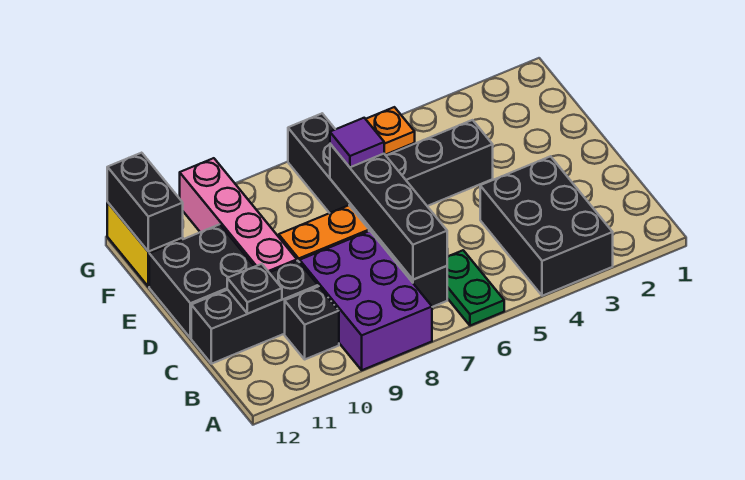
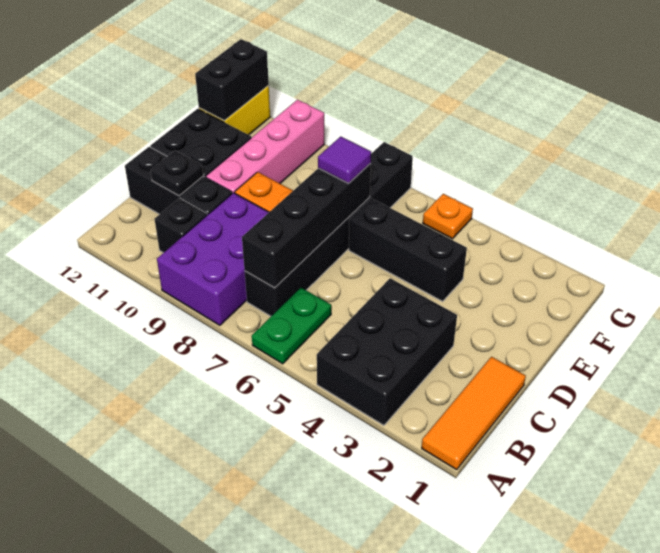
none -> orange 1x3 tile [422,357,526,470]

